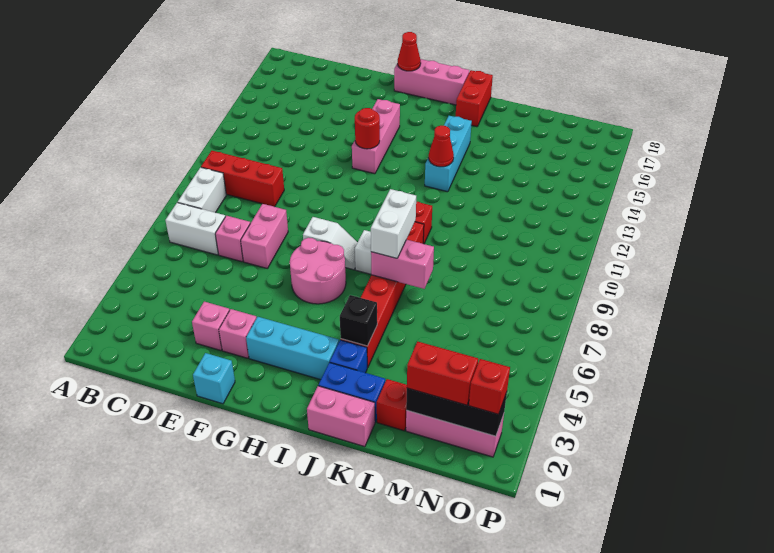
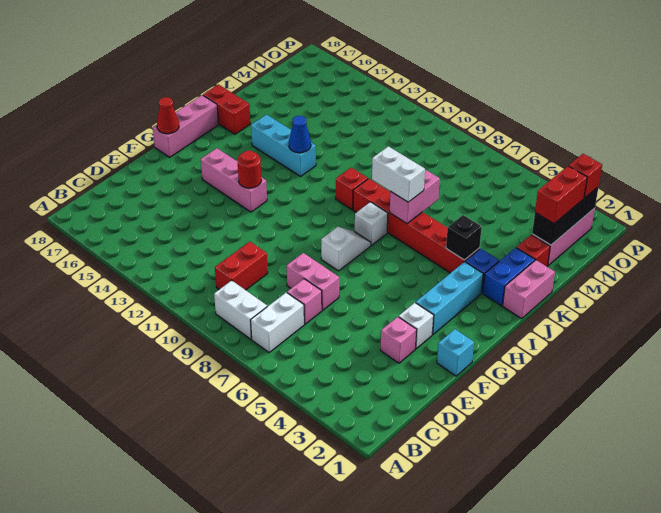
red 1x3 brick [201,151,284,207] -> red 1x2 brick [215,242,268,290]
pink 1x1 brick [219,309,256,358] -> white 1x1 brick [399,303,434,349]
pink 2x2 round brick [290,238,346,304] -> none
red 1x1 cone [429,126,454,167] -> blue 1x1 cone [289,116,311,153]

